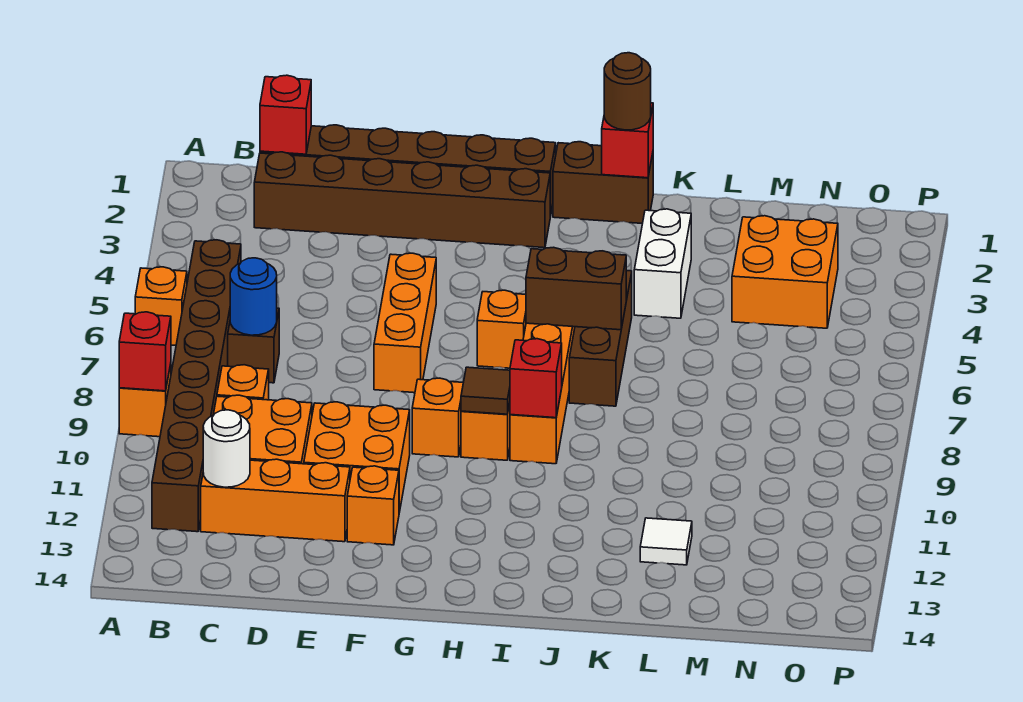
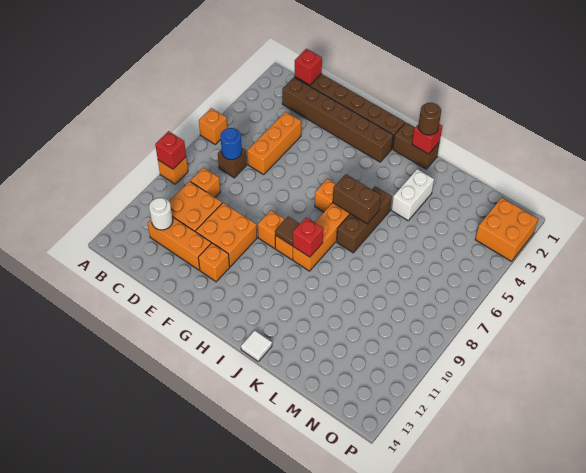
brown 1x8 brick [152,240,241,532] -> none
orange 1x3 brick [374,253,436,393] -> orange 1x3 brick moved to [247,112,301,175]
white 1x1 tile [640,518,692,565] -> white 1x1 tile moved to [241,330,272,361]
orange 2x2 brick [732,216,838,328] -> orange 2x2 brick moved to [475,198,538,261]

